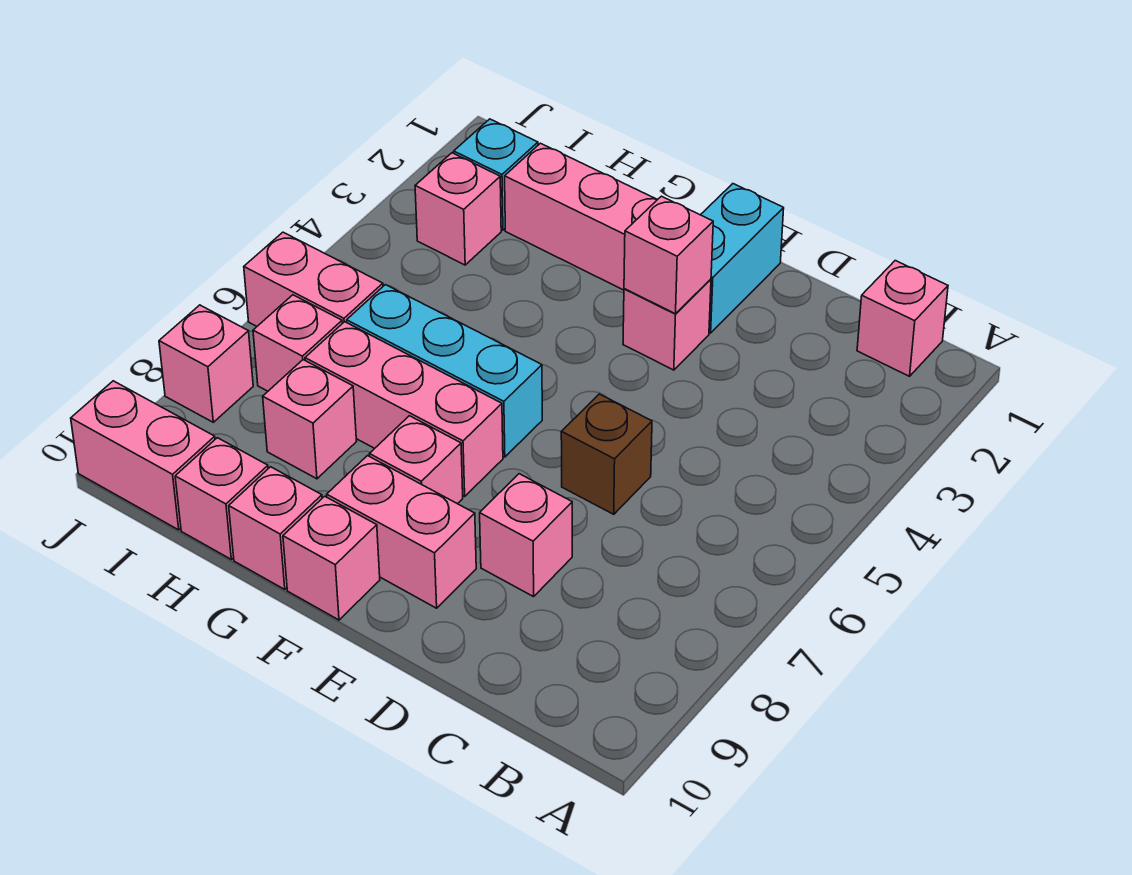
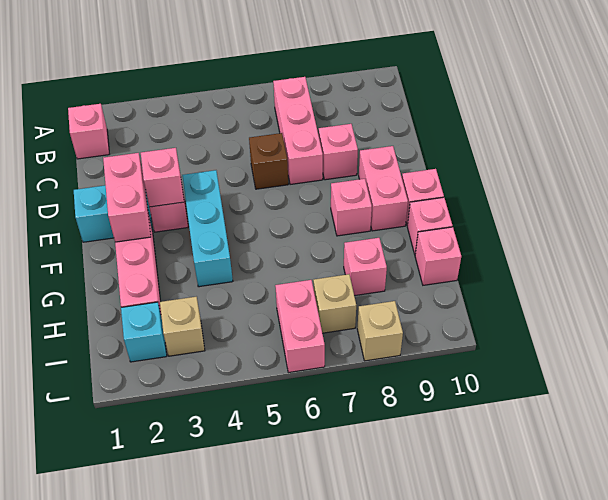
cyan 1x3 brick [347,285,542,457] -> cyan 1x3 brick moved to [182,170,233,287]
pink 1x3 brick [305,322,503,496] -> pink 1x3 brick moved to [273,77,323,185]
pink 1x1 brick [415,153,501,265] -> tan 1x1 brick [160,297,205,356]
pink 1x1 brick [253,295,342,391] -> tan 1x1 brick [313,274,356,333]
pink 1x2 brick [71,381,215,530] -> pink 1x2 brick moved to [103,153,151,242]
pink 1x1 brick [159,305,253,422] -> tan 1x1 brick [357,301,403,361]

